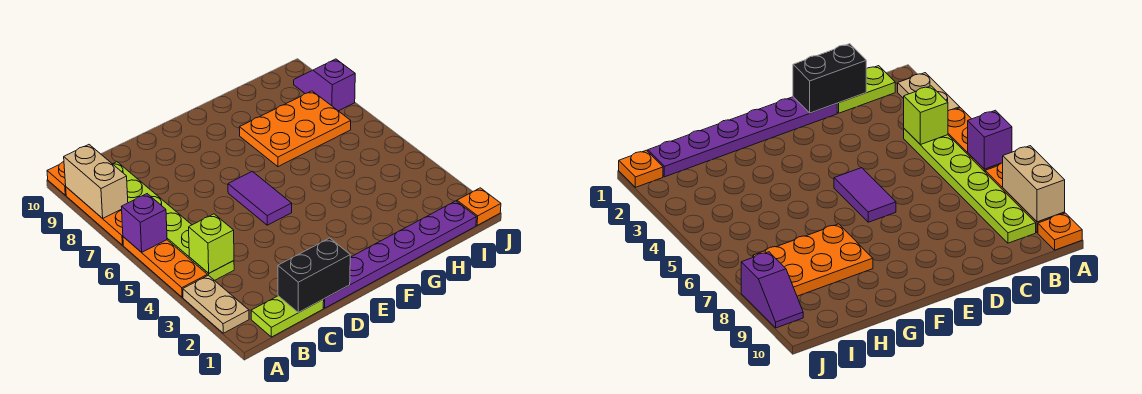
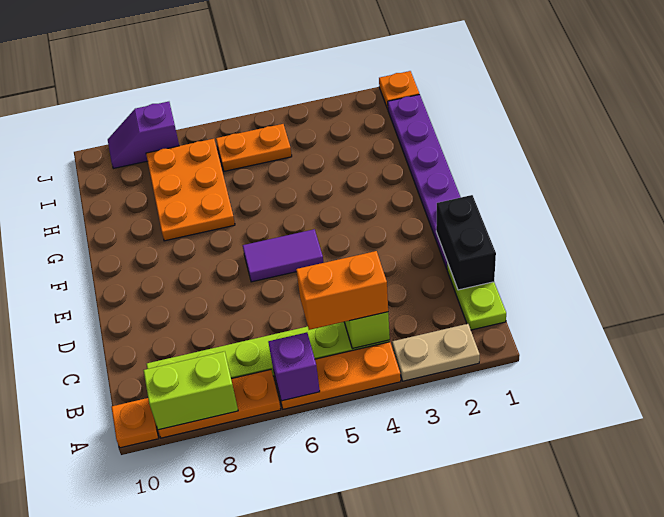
tan 1x2 brick [64,145,128,218] -> lime 1x2 brick [143,351,238,430]
none -> orange 1x2 brick [296,251,388,330]
none -> orange 1x2 plate [216,124,292,171]

